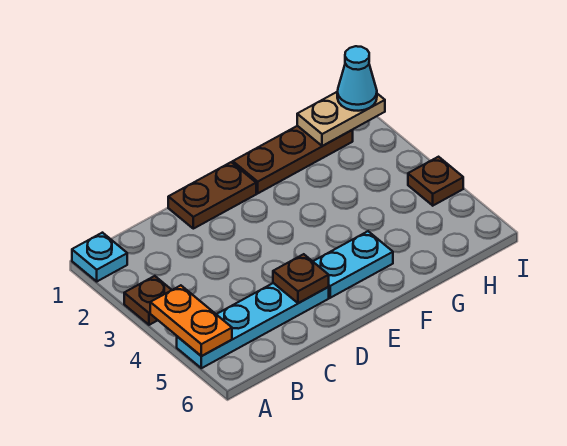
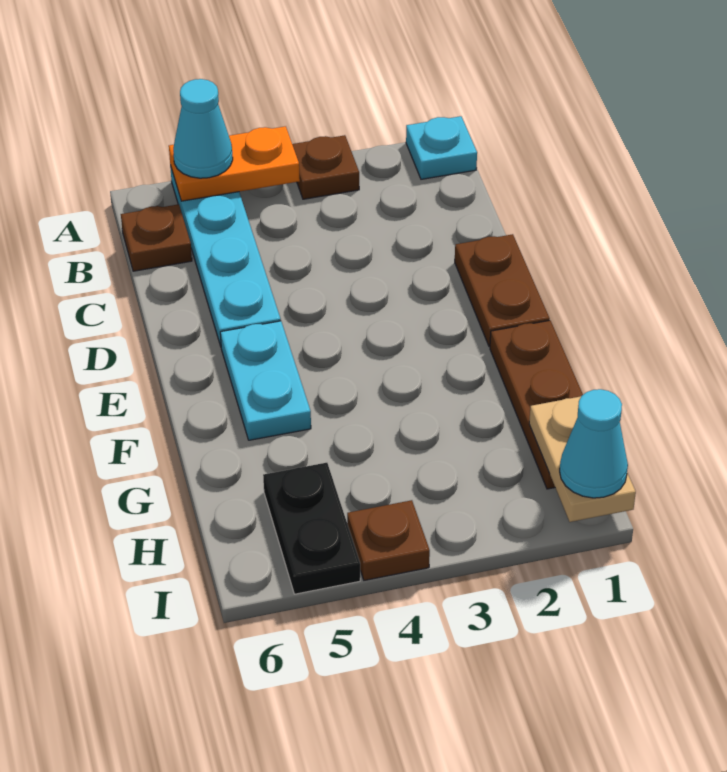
none -> cyan 1x1 cone [173,79,233,178]
brown 1x1 plate [273,254,329,303] -> brown 1x1 plate moved to [121,204,192,271]
none -> black 1x2 plate [263,463,360,594]

